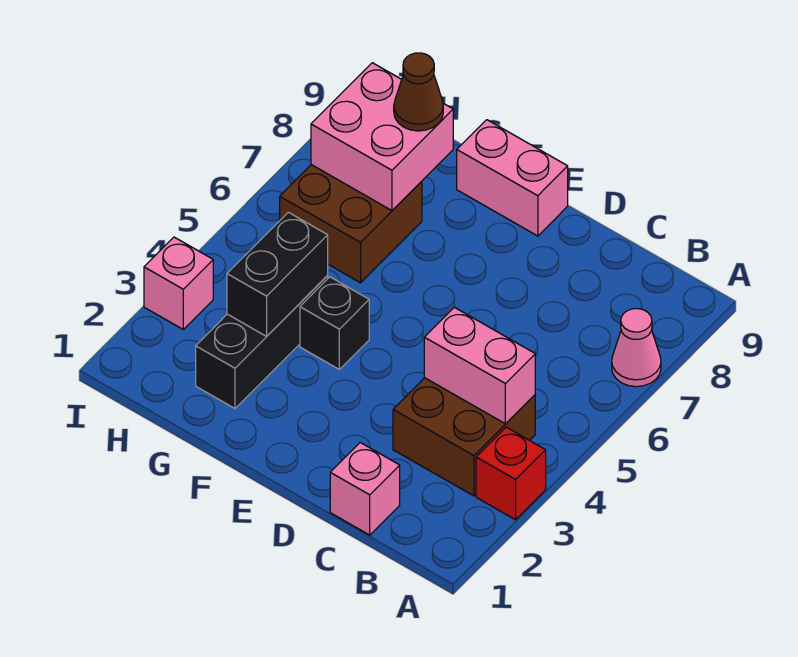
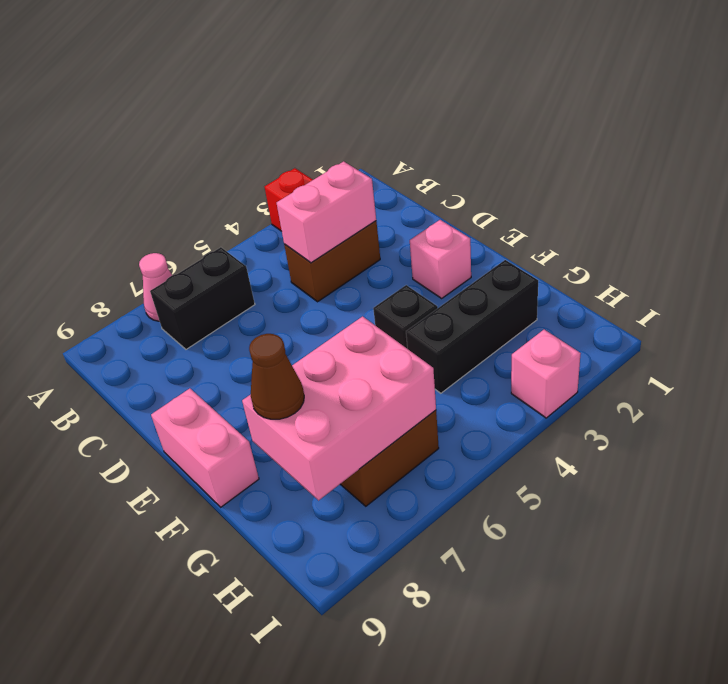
brown 2x2 brick [393,378,535,496] -> brown 1x2 brick [284,221,380,302]
pink 1x2 brick [424,307,535,424] -> pink 1x2 brick turned to [277,161,376,263]
pink 1x1 brick [330,443,400,535] -> pink 1x1 brick moved to [410,220,471,298]
black 1x2 brick [227,212,328,336] -> black 1x2 brick moved to [150,247,255,349]
pink 2x2 brick [311,63,453,210] -> pink 2x3 brick [242,316,436,500]

